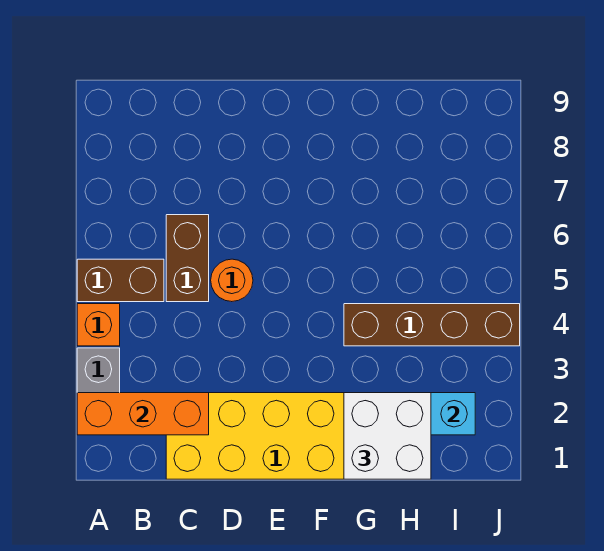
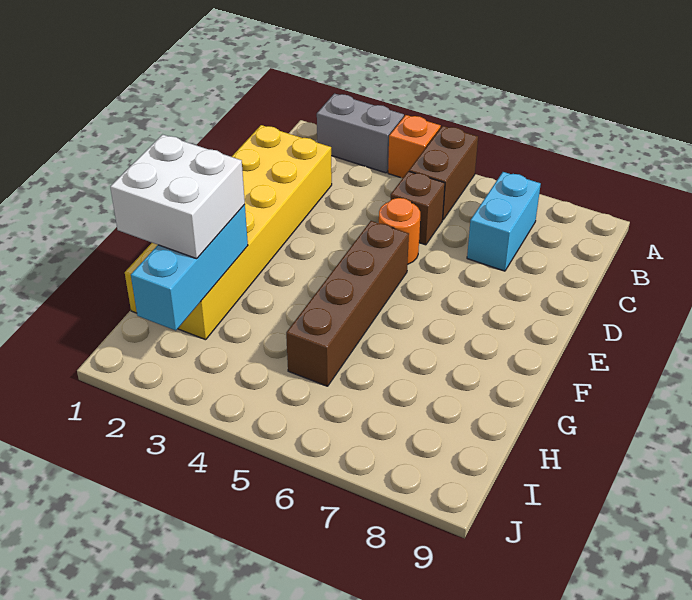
orange 1x3 brick [77,393,209,435] -> none
none -> cyan 1x2 brick [467,172,541,271]
brown 1x2 brick [166,215,209,302] -> brown 1x1 brick [391,171,445,245]
brown 1x4 brick [344,304,520,346] -> brown 1x4 brick moved to [286,221,409,386]

